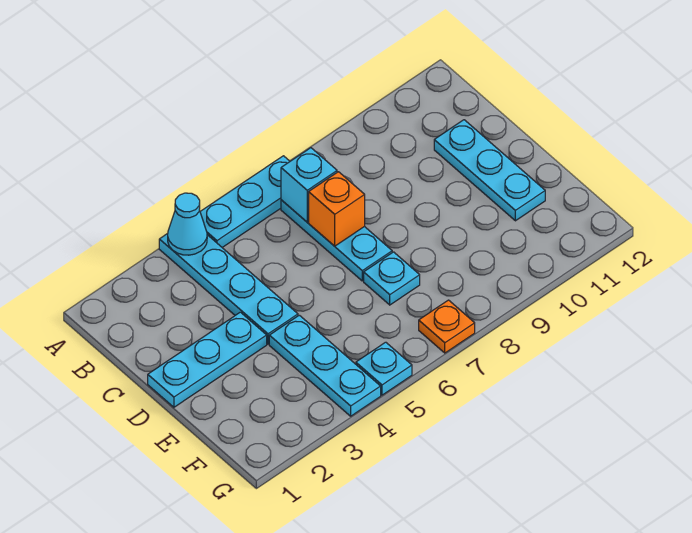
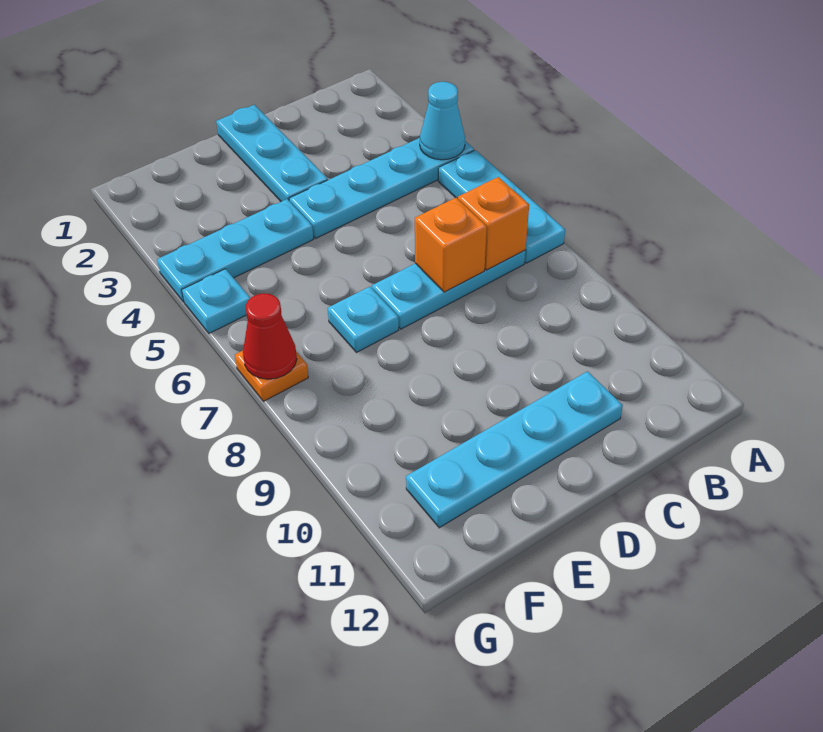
cyan 1x1 brick [281,148,337,222] -> orange 1x1 brick [458,177,529,270]
cyan 1x3 plate [434,120,545,221] -> cyan 1x4 plate [406,371,623,528]
none -> red 1x1 cone [243,293,297,379]

